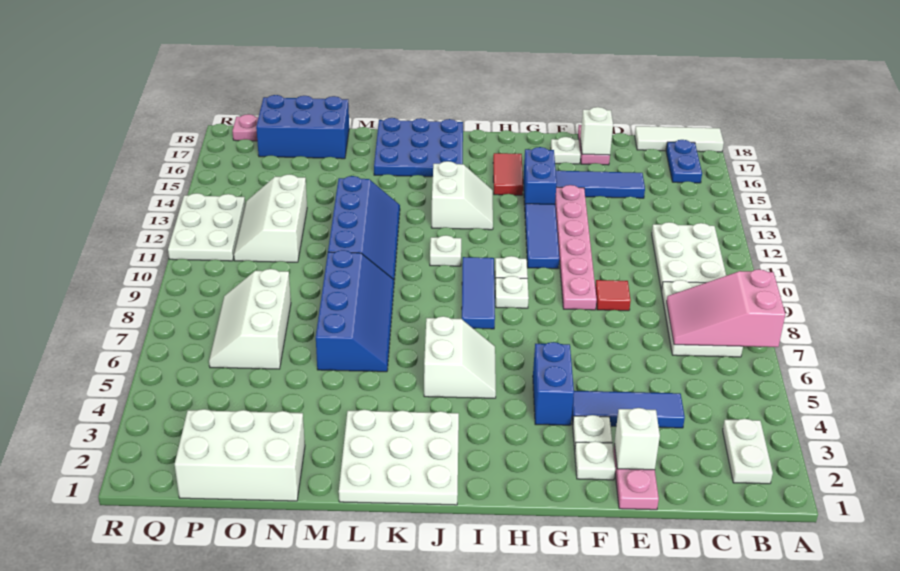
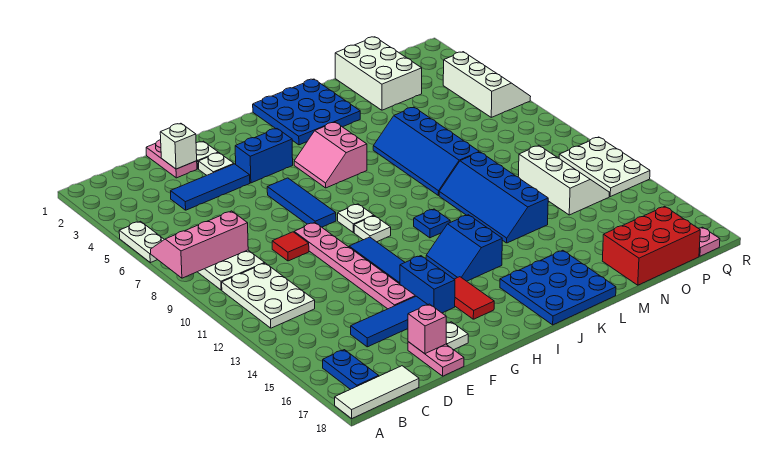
pink 2x3 slope [667,269,785,347] -> pink 2x3 slope turned to [151,211,248,278]
white 1x2 plate [723,419,773,484] -> white 1x2 plate moved to [119,221,164,263]
white 1x1 brick [580,107,613,155] -> pink 1x1 brick [408,304,446,354]
blue 1x2 brick [533,342,574,425] -> blue 1x2 brick turned to [235,129,293,183]
white 2x2 slope [424,316,496,398] -> pink 2x2 slope [294,122,367,188]
blue 1x3 tile [462,257,495,329] -> blue 1x3 tile moved to [267,178,336,227]
white 2x2 slope [431,161,493,230] -> blue 2x2 slope [426,215,502,281]
white 3x3 plate [339,410,459,505] -> blue 3x3 plate [253,79,360,145]
white 1x1 plate [430,235,461,266] -> blue 1x1 plate [414,209,450,238]
white 2x3 brick [175,409,305,501] -> white 2x3 brick turned to [335,37,422,110]
blue 2x3 brick [256,95,349,159] -> red 2x3 brick [602,207,700,285]
white 2x3 slope [209,269,291,369] -> white 2x3 slope moved to [443,52,531,117]

